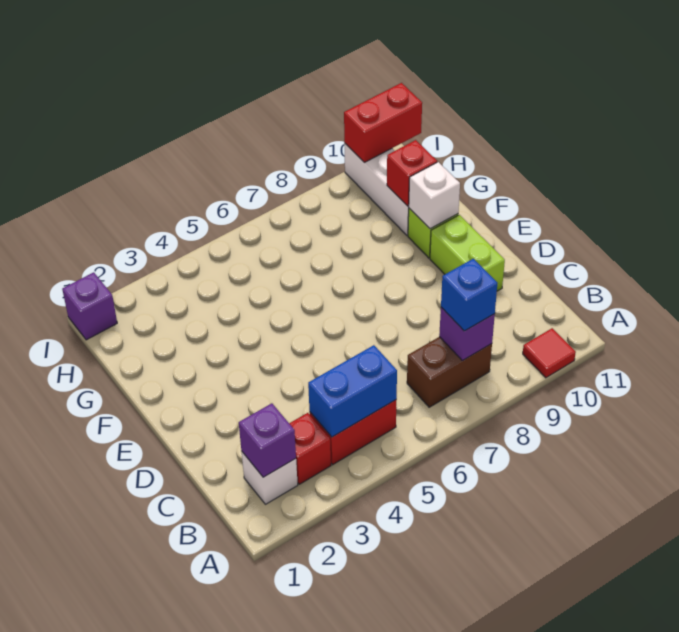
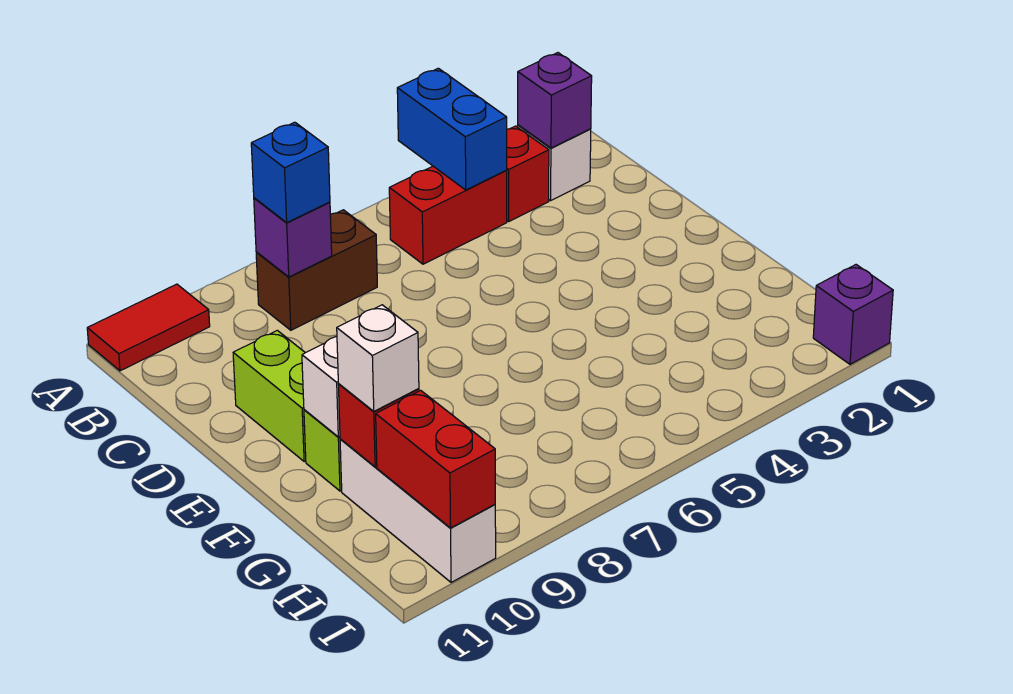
red 1x1 tile [523,328,576,378] -> red 1x2 tile [87,284,210,371]
blue 1x2 brick [308,345,397,437] -> blue 1x2 brick turned to [397,68,507,190]
none -> white 1x1 brick [337,305,419,411]
red 1x2 brick [344,83,422,162] -> red 1x2 brick turned to [376,390,495,528]

